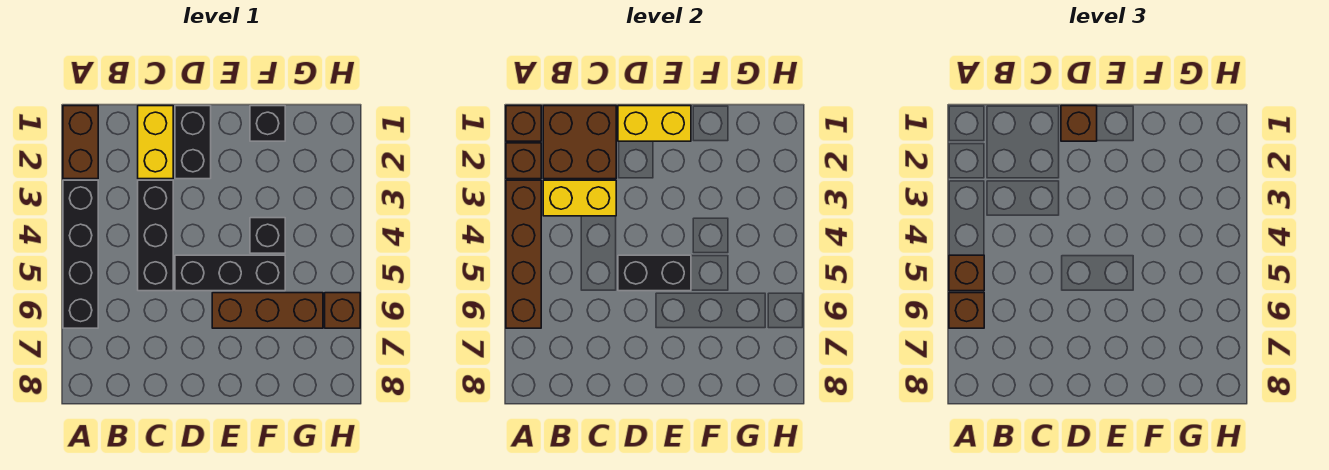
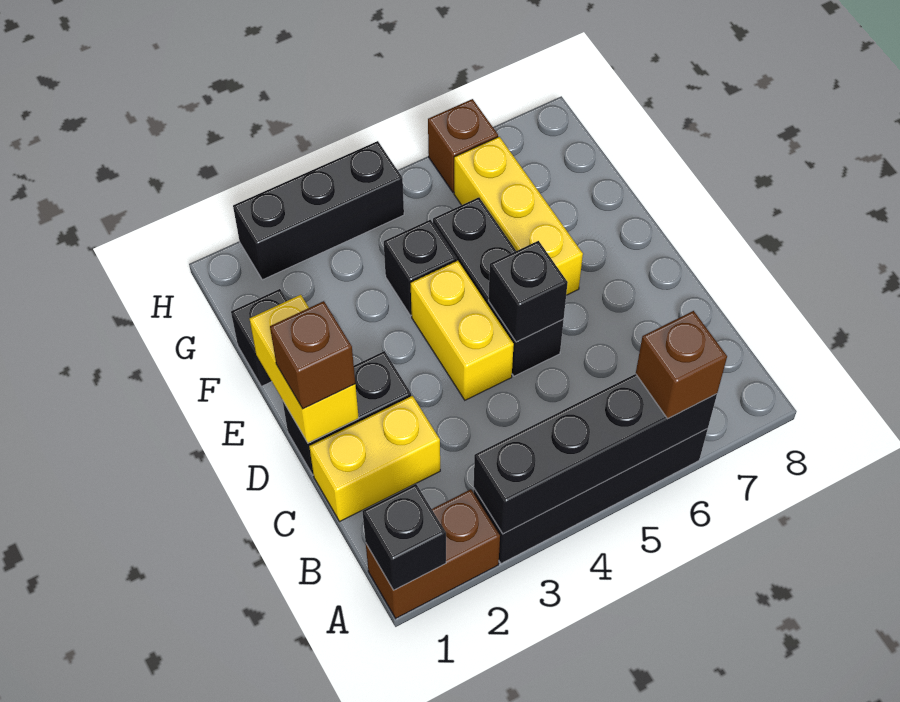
brown 1x1 brick [506,106,541,141] -> black 1x1 brick [362,484,446,590]
brown 1x1 brick [506,143,541,179] -> none
brown 1x4 brick [506,180,541,328] -> black 1x4 brick [474,374,717,534]
brown 1x1 brick [949,255,984,291] -> none
brown 2x2 brick [543,106,616,179] -> none
yellow 1x2 brick [543,180,616,216] -> yellow 1x2 brick moved to [411,261,514,400]
black 1x3 brick [138,180,173,291] -> black 1x3 brick moved to [233,141,404,280]
black 1x2 brick [618,255,691,291] -> black 1x1 brick [489,241,568,342]
brown 1x3 brick [212,293,323,328] -> yellow 1x3 brick [454,137,583,295]

